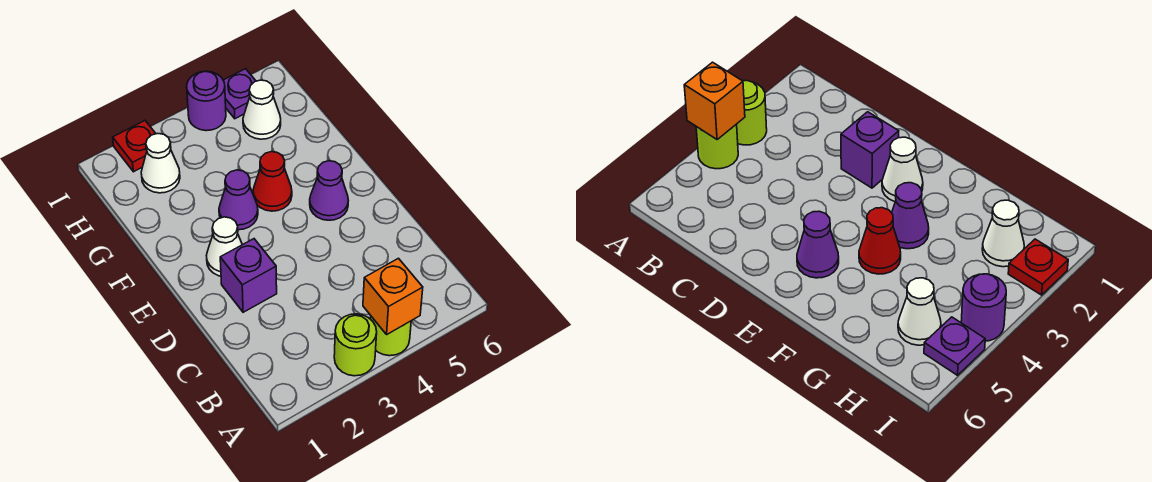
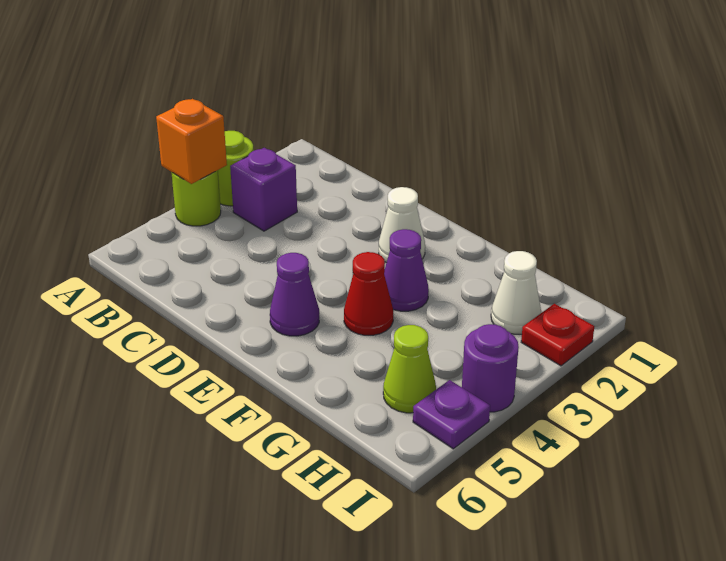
purple 1x1 brick [220,239,277,312] -> purple 1x1 brick moved to [230,148,297,231]
white 1x1 cone [243,80,281,139] -> lime 1x1 cone [383,325,436,413]

